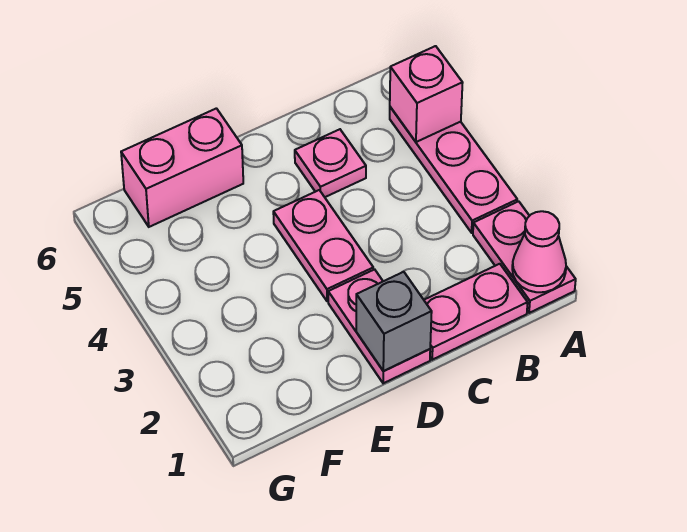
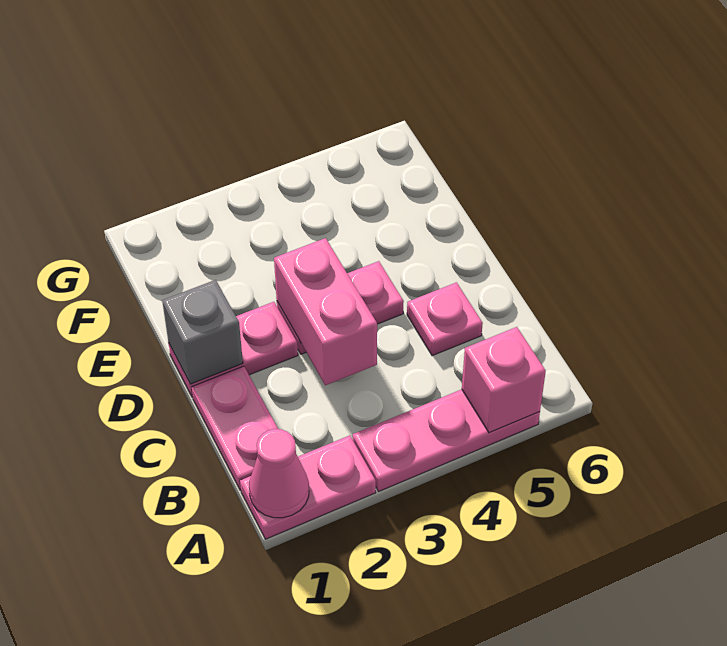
pink 1x2 brick [121,108,243,227] -> pink 1x2 brick moved to [274,238,377,385]

